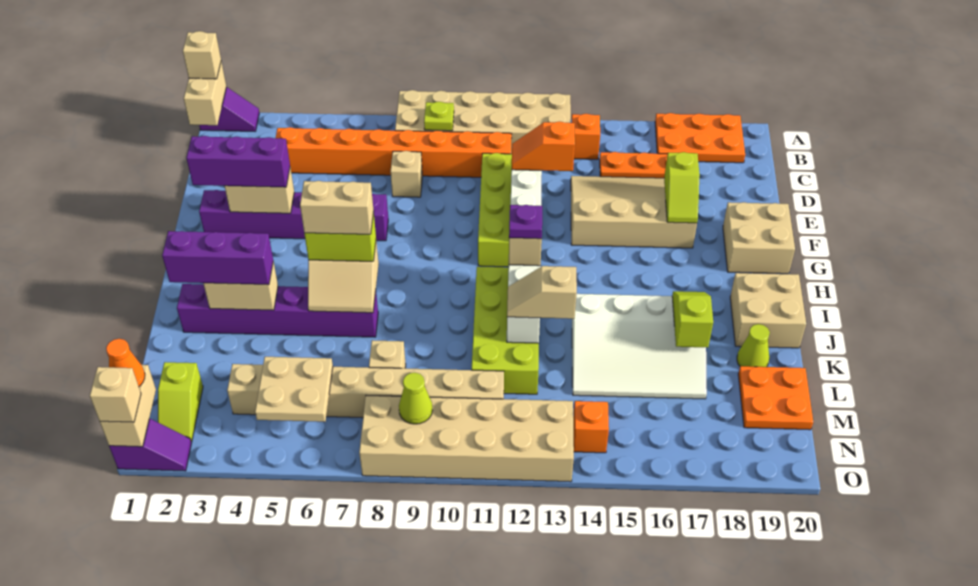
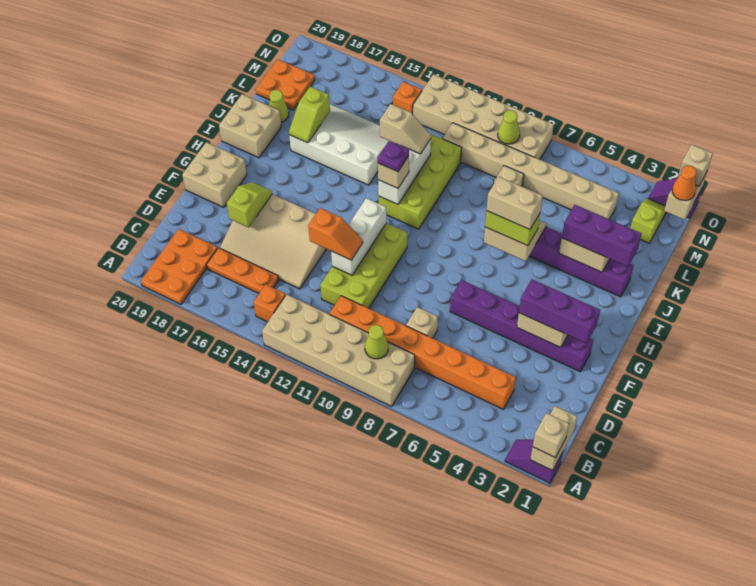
orange 2x3 plate [655,113,745,163] -> orange 2x3 plate turned to [141,229,218,304]
lime 1x1 plate [424,102,454,131] -> lime 1x1 cone [365,325,388,359]
tan 2x2 plate [255,357,333,422] -> none

